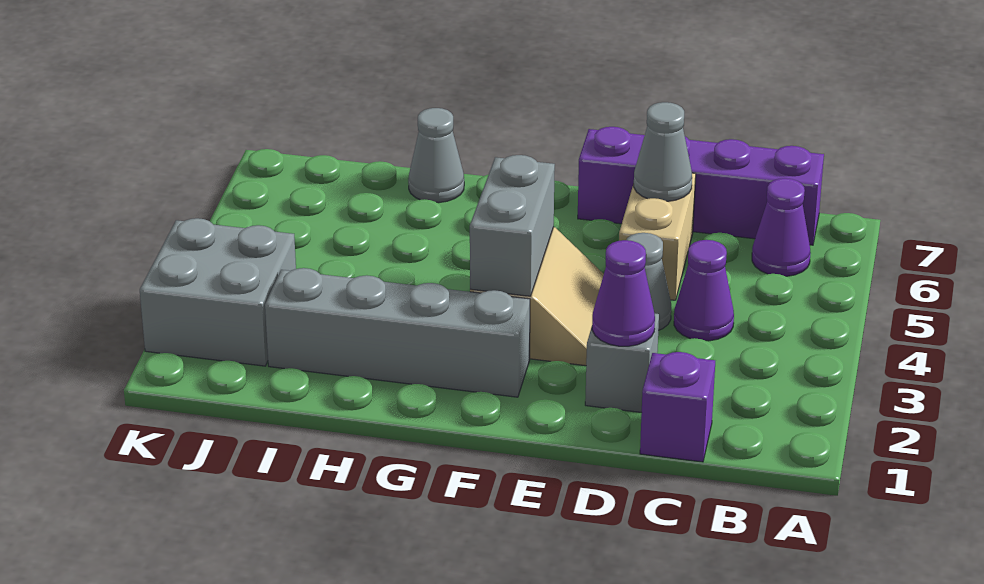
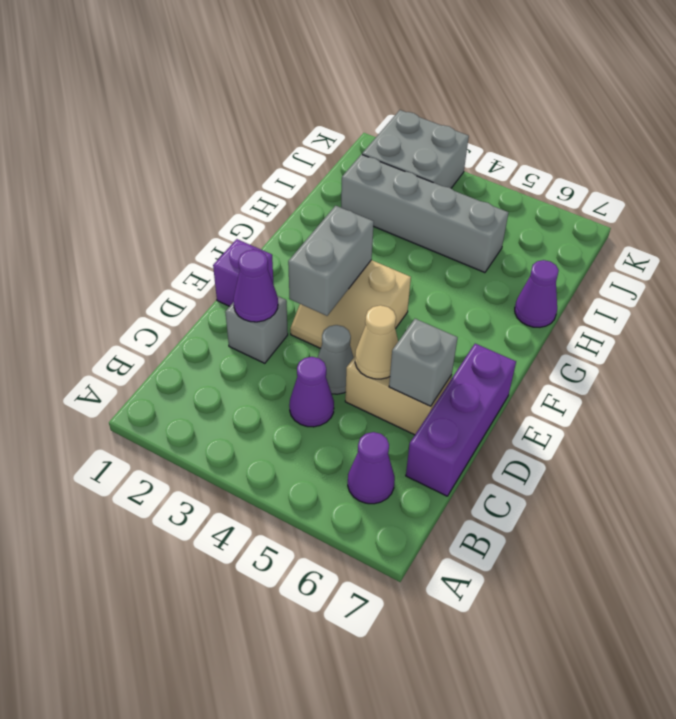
purple 1x4 brick [578,127,824,245] -> purple 1x3 brick [406,344,516,496]
purple 1x1 brick [640,352,715,462] -> purple 1x1 brick moved to [213,239,274,306]
none -> tan 1x1 cone [355,305,398,379]
grey 1x1 cone [634,102,692,201] -> grey 1x1 brick [389,319,458,406]
grey 1x4 brick [265,268,530,397] -> grey 1x4 brick turned to [341,154,508,273]
grey 1x2 brick [470,155,555,296] -> grey 1x2 brick turned to [288,206,374,316]
grey 1x1 cone [408,108,464,203] -> purple 1x1 cone [515,260,559,327]

